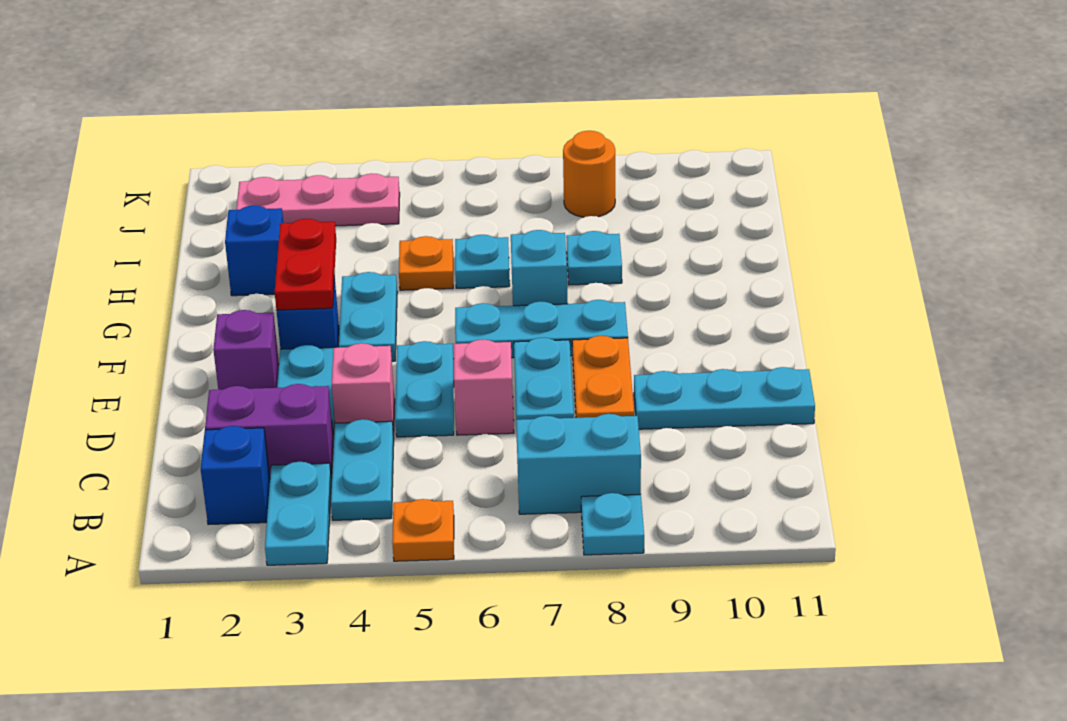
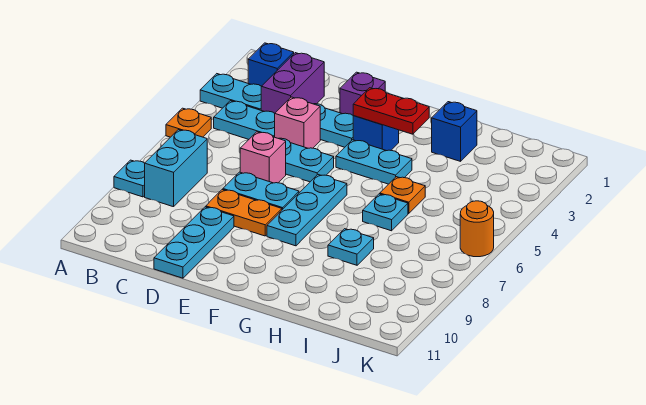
cyan 1x1 brick [511,230,568,306] -> none
pink 1x3 plate [236,174,400,226] -> none
orange 1x1 round brick [563,131,615,217] -> orange 1x1 round brick moved to [460,201,494,257]

